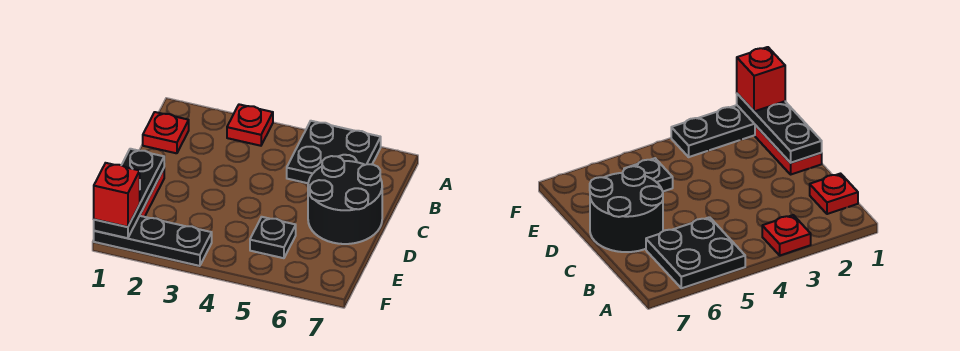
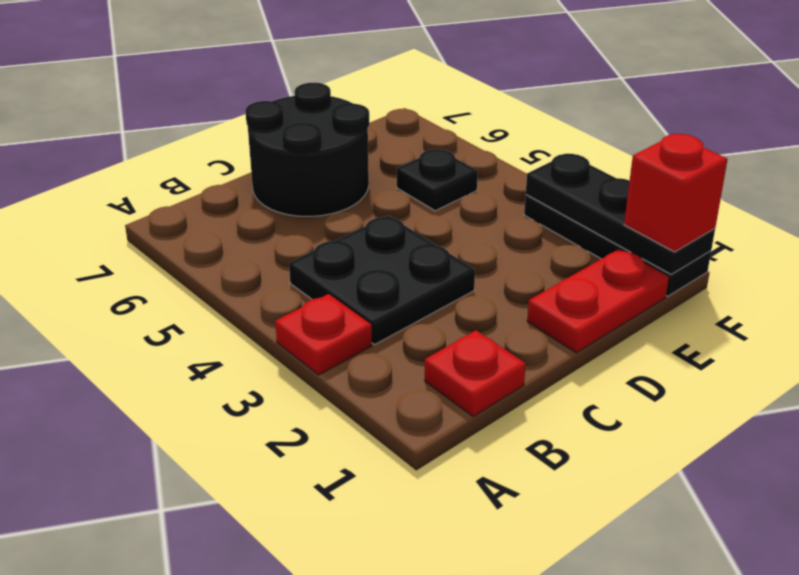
black 2x2 plate [287,121,381,183] -> black 2x2 plate moved to [289,215,475,345]
black 1x3 plate [94,149,164,238] -> black 1x3 plate turned to [526,154,715,274]

